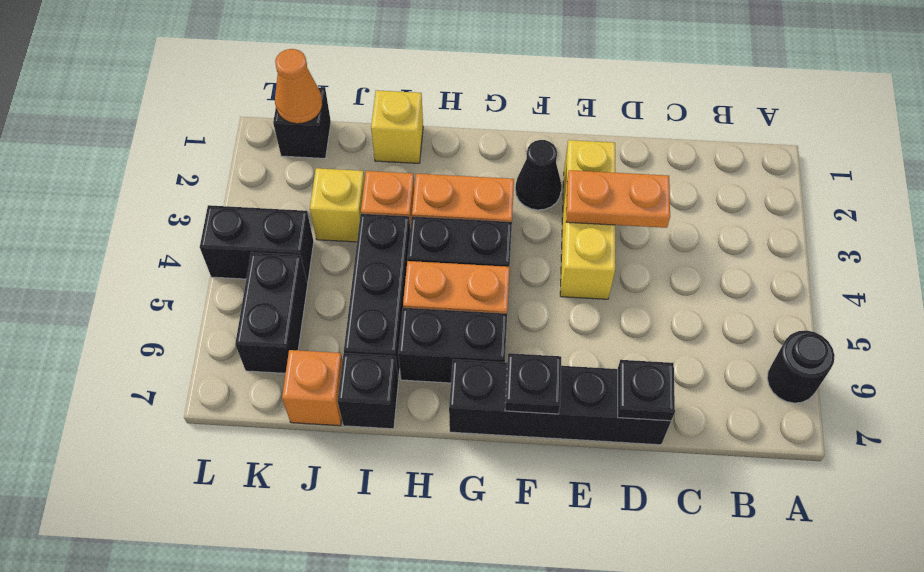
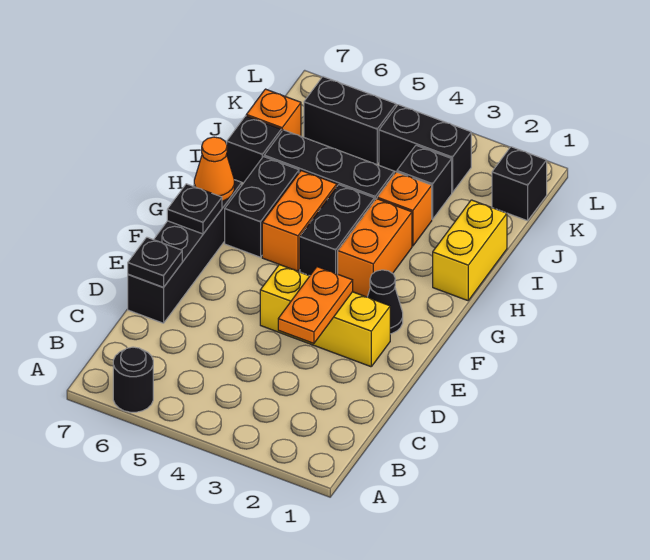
yellow 1x1 brick [371,90,423,163] -> yellow 1x2 brick [433,200,507,301]
yellow 1x1 brick [310,168,365,242] -> black 1x1 brick [397,145,452,219]
orange 1x1 cone [275,49,322,124] -> orange 1x1 cone moved to [194,137,234,201]
black 1x2 brick [200,205,314,283] -> black 1x2 brick turned to [379,105,471,193]

